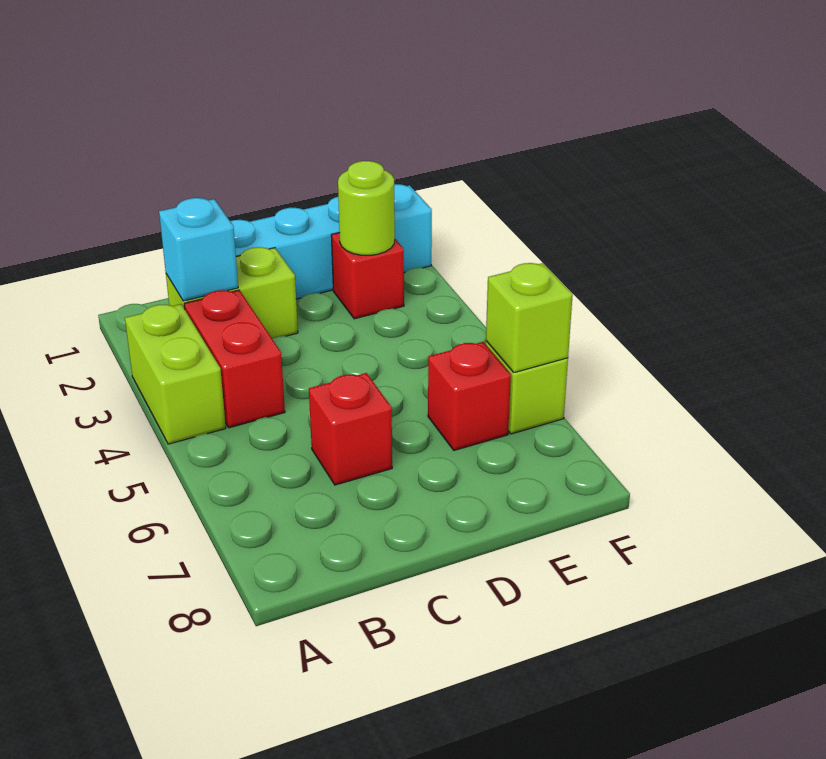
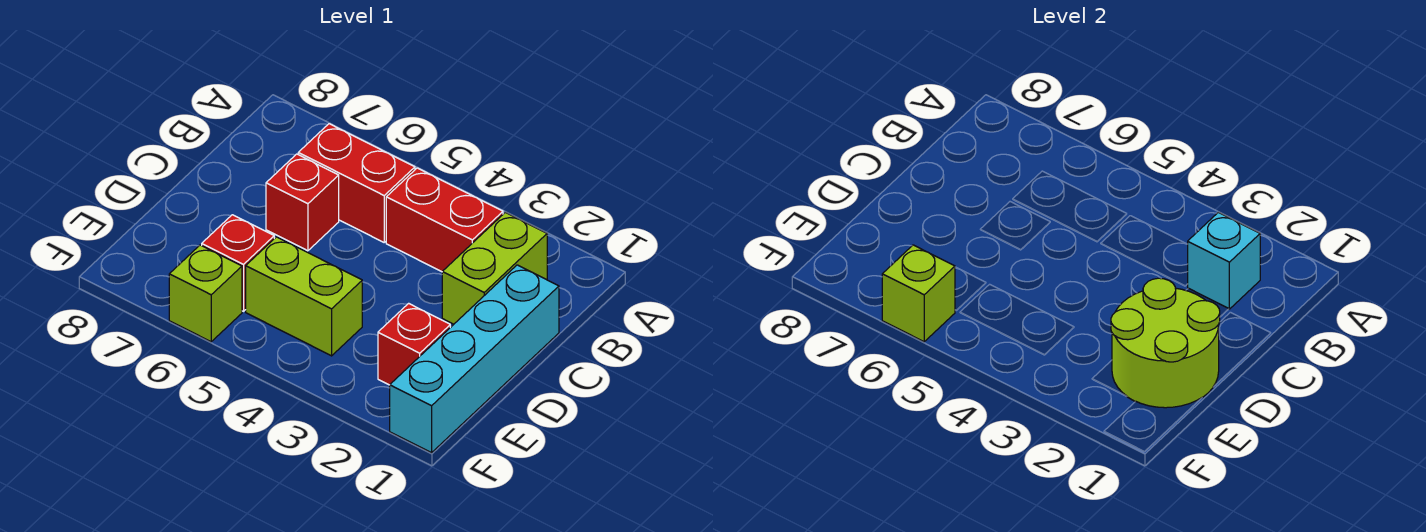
lime 1x2 brick [125,304,226,444] -> lime 1x2 brick moved to [246,237,362,356]
none -> red 1x2 brick [298,124,415,242]
lime 1x1 round brick [338,161,395,255] -> lime 2x2 round brick [1111,278,1220,408]

